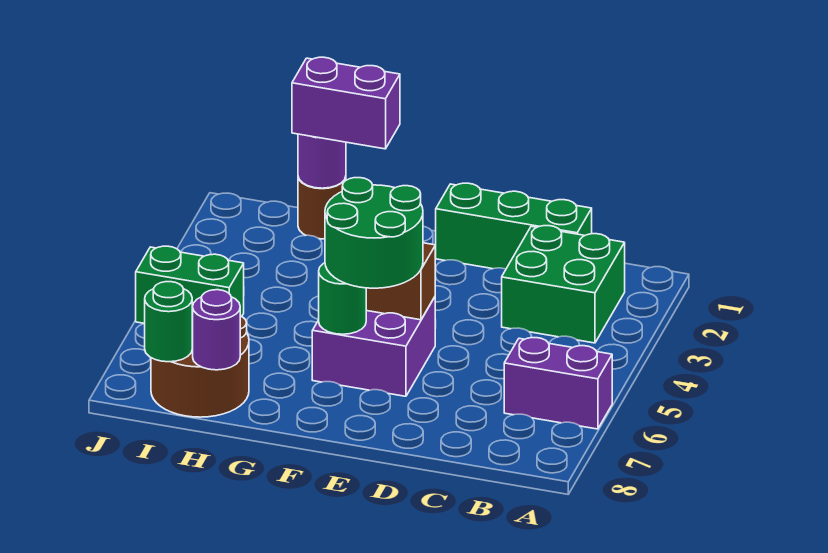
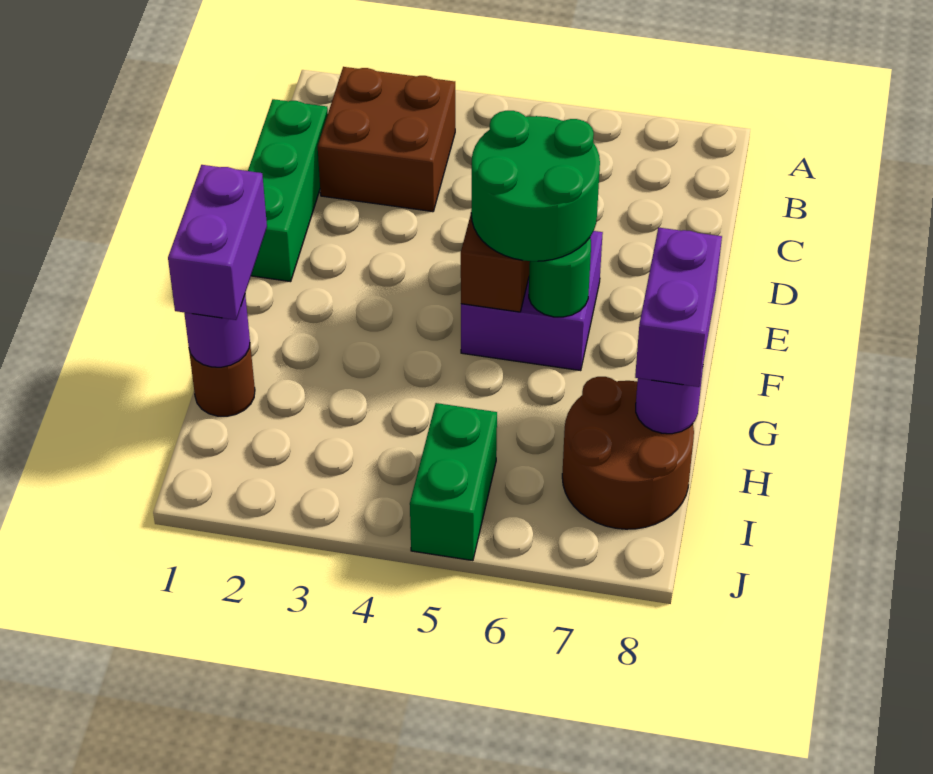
purple 1x2 brick [504,338,612,429] -> purple 1x2 brick moved to [635,228,722,387]
green 2x2 brick [502,226,625,343] -> brown 2x2 brick [318,67,455,212]
green 1x1 round brick [144,282,192,362] -> none

